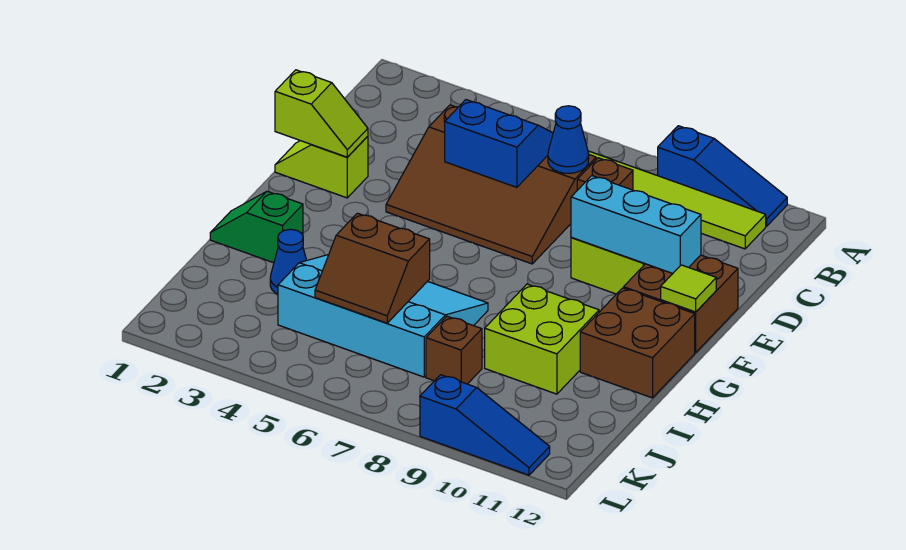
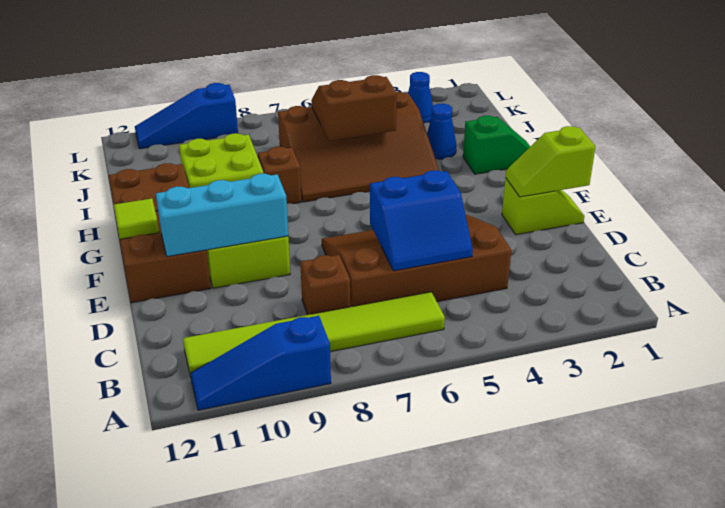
blue 1x1 cone [548,106,589,173] -> blue 1x1 cone moved to [408,72,433,123]
cyan 3x4 slope [278,255,488,377] -> brown 3x4 slope [278,92,439,202]
brown 1x1 brick [426,316,482,384] -> brown 1x1 brick moved to [258,147,302,204]

